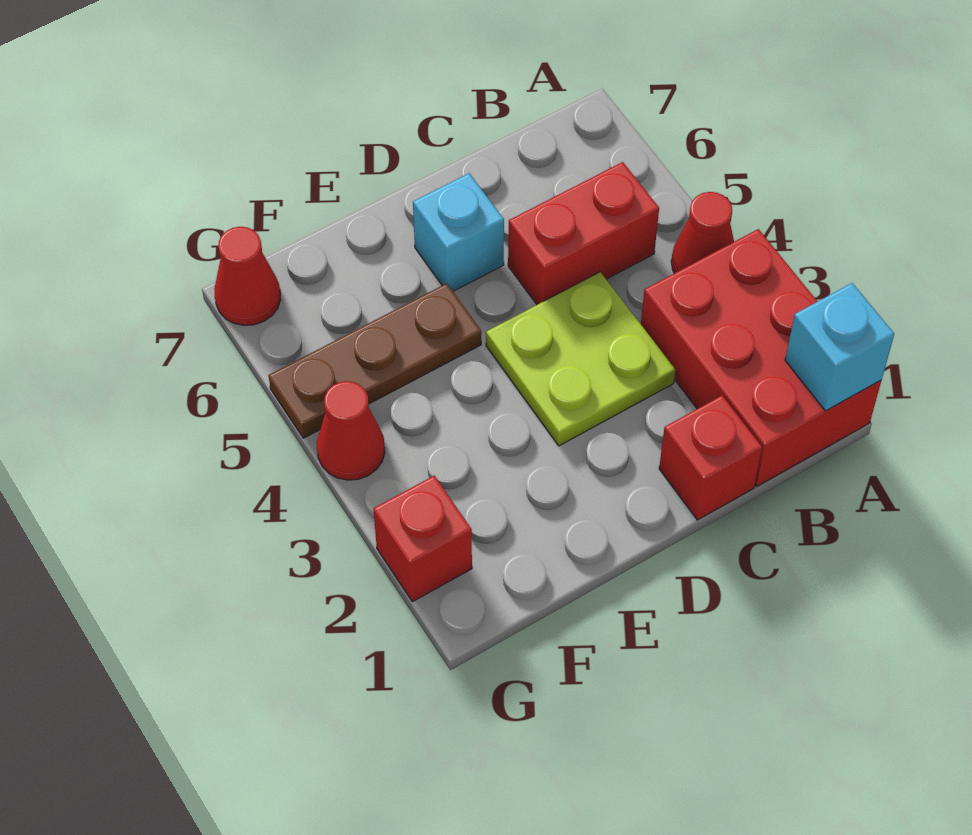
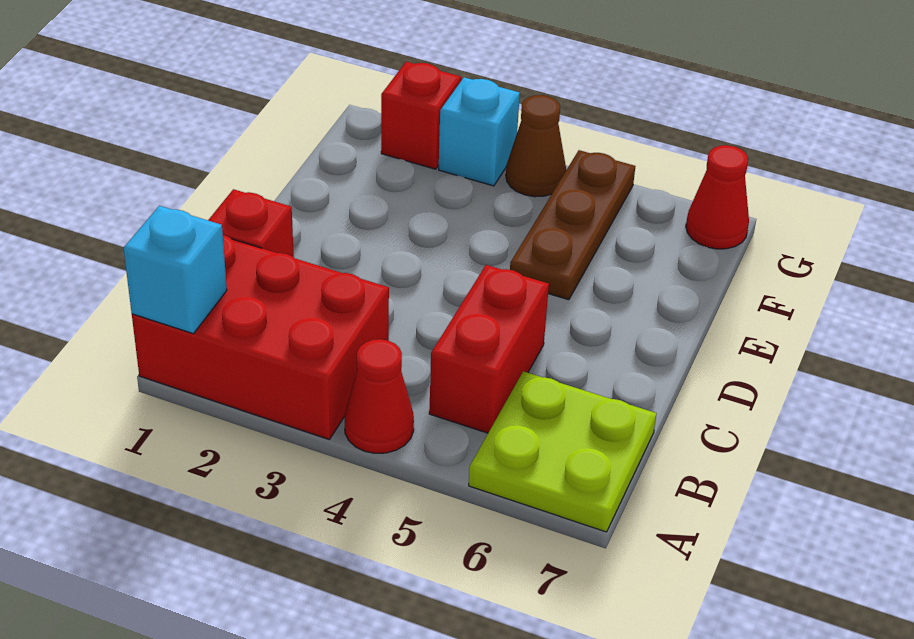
lime 2x2 plate [486,272,675,446] -> lime 2x2 plate moved to [469,371,657,532]
cyan 1x1 brick [413,173,504,291] -> cyan 1x1 brick moved to [439,77,520,186]
red 1x1 cone [317,381,385,480] -> brown 1x1 cone [506,95,566,197]

